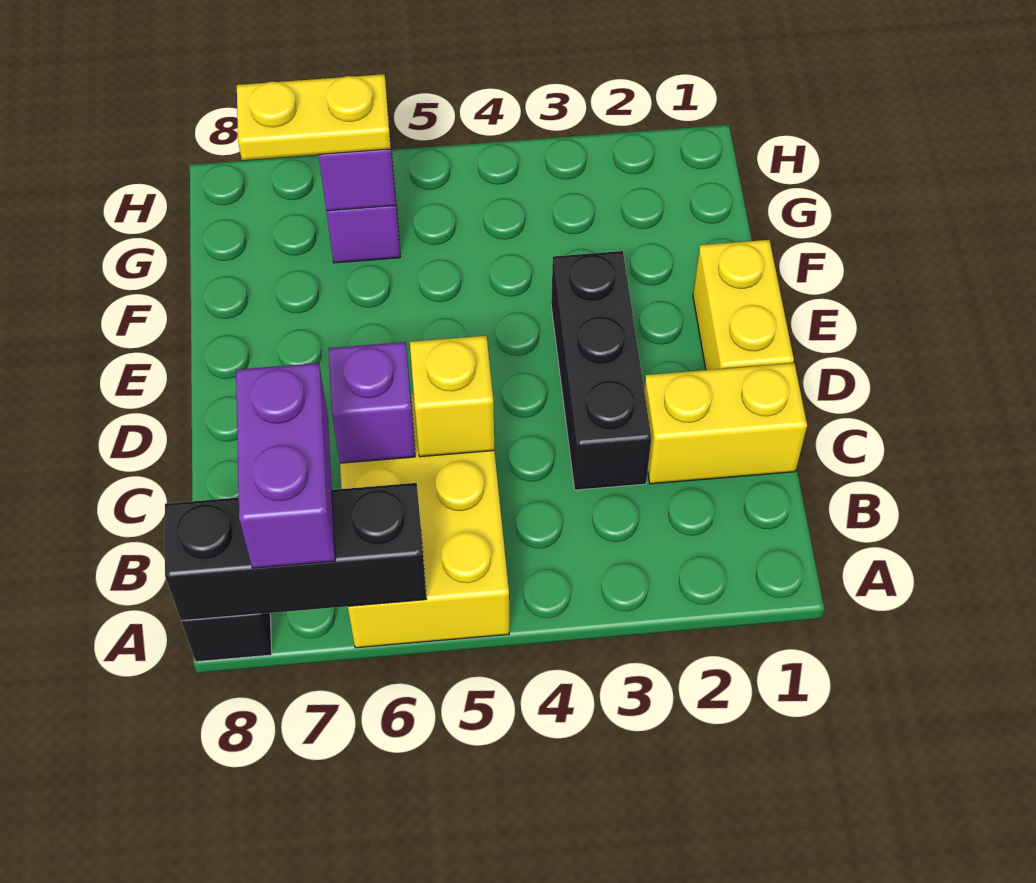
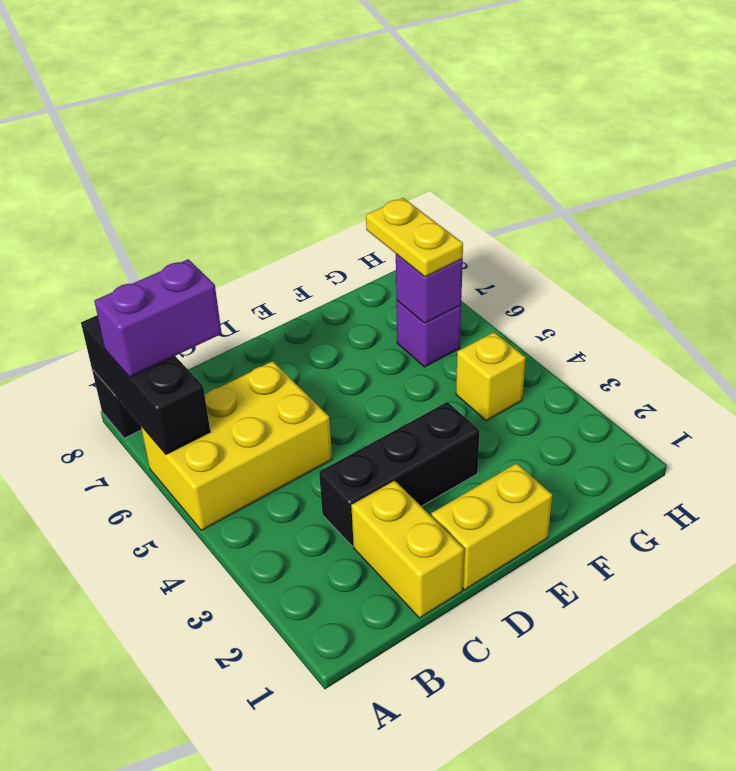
yellow 1x1 brick [410,336,494,457] -> yellow 1x1 brick moved to [456,332,526,421]
purple 1x1 brick [328,342,415,463] -> none

